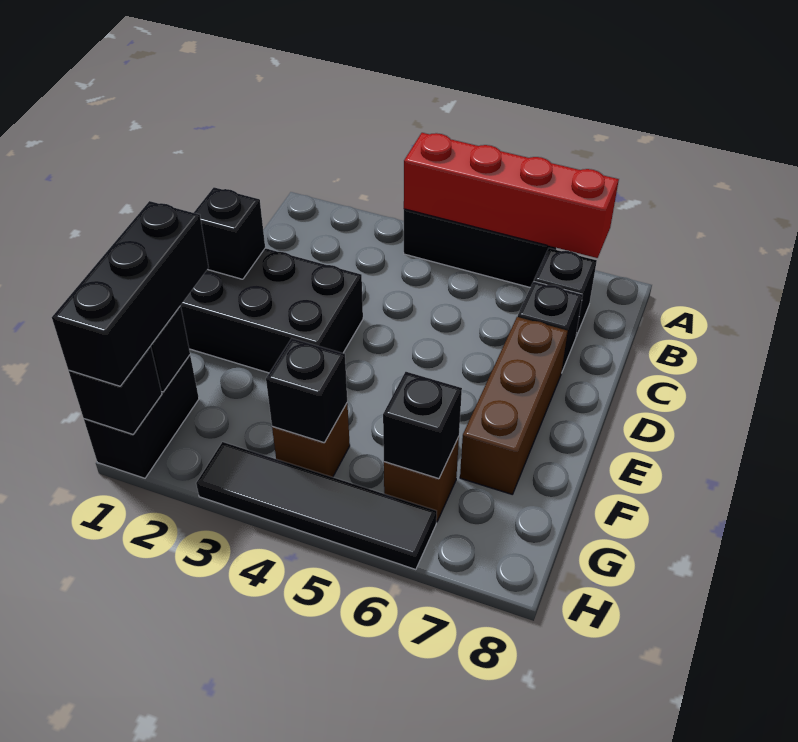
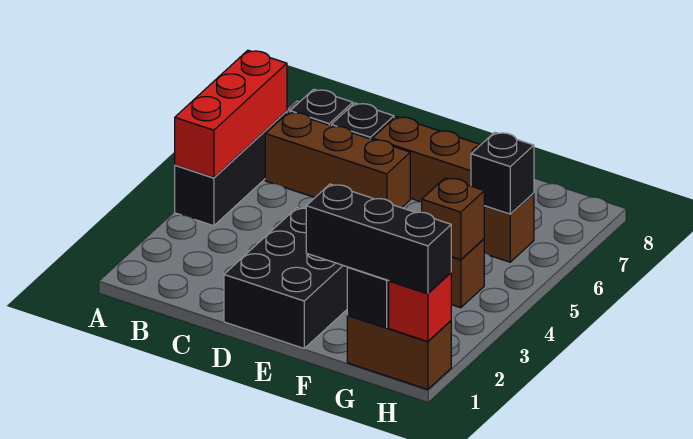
red 1x4 brick [404,133,619,258] -> red 1x3 brick [175,50,287,178]
none -> brown 1x3 brick [265,112,410,208]
black 1x1 brick [194,187,265,279] -> none
black 1x2 brick [84,355,199,478] -> brown 1x2 brick [347,315,451,390]
black 1x1 brick [266,338,347,442] -> brown 1x1 brick [422,178,484,260]
black 1x1 brick [69,346,162,434] -> red 1x1 brick [389,273,451,341]
black 1x4 tile [196,442,437,570] -> none

